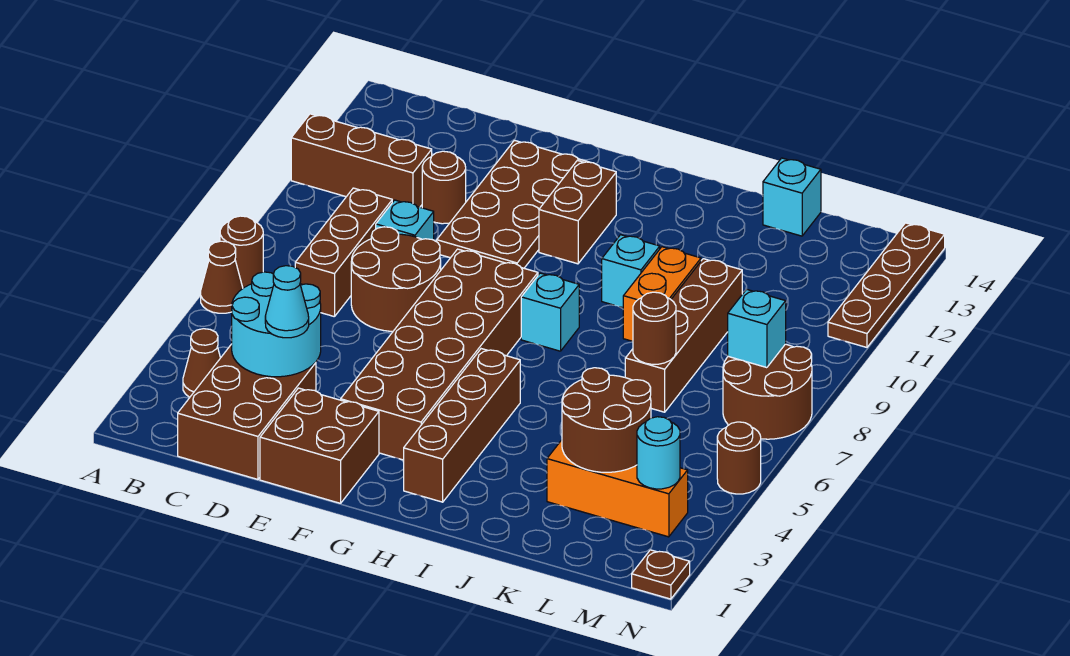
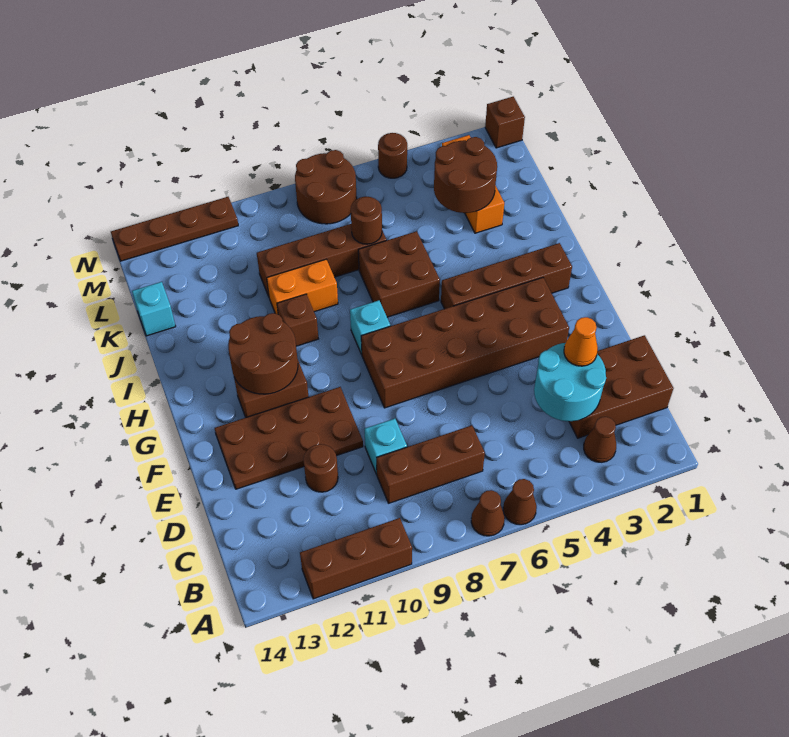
brown 1x1 round brick [220,216,263,288] -> brown 1x1 cone [471,490,505,536]
brown 1x3 brick [291,114,432,207] -> brown 1x3 brick turned to [300,518,412,599]
cyan 1x1 cone [265,266,309,338] -> orange 1x1 cone [564,317,598,366]
brown 2x2 round brick [351,227,441,331] -> brown 2x2 round brick moved to [228,313,298,394]
brown 2x2 brick [260,388,379,503] -> brown 2x2 brick moved to [358,231,440,317]
cyan 1x1 brick [602,235,660,308] -> brown 1x1 brick [277,294,318,346]
cyan 1x1 round brick [637,417,680,489] -> none
cyan 1x1 brick [728,289,786,368] -> none
brown 1x1 plate [632,550,690,599] -> brown 1x1 brick [485,97,525,148]

